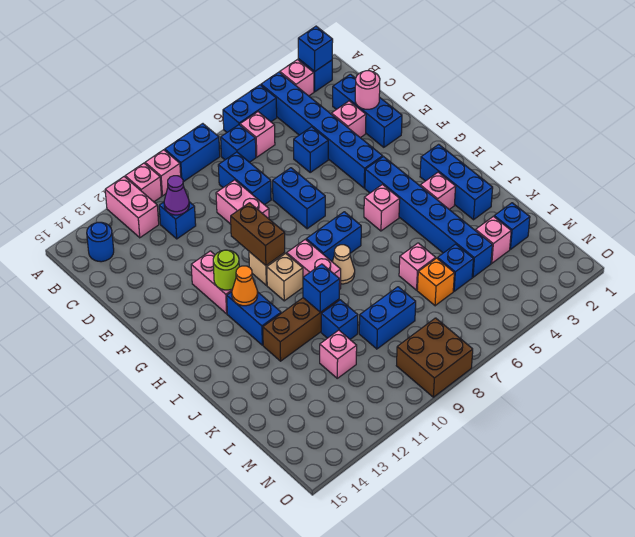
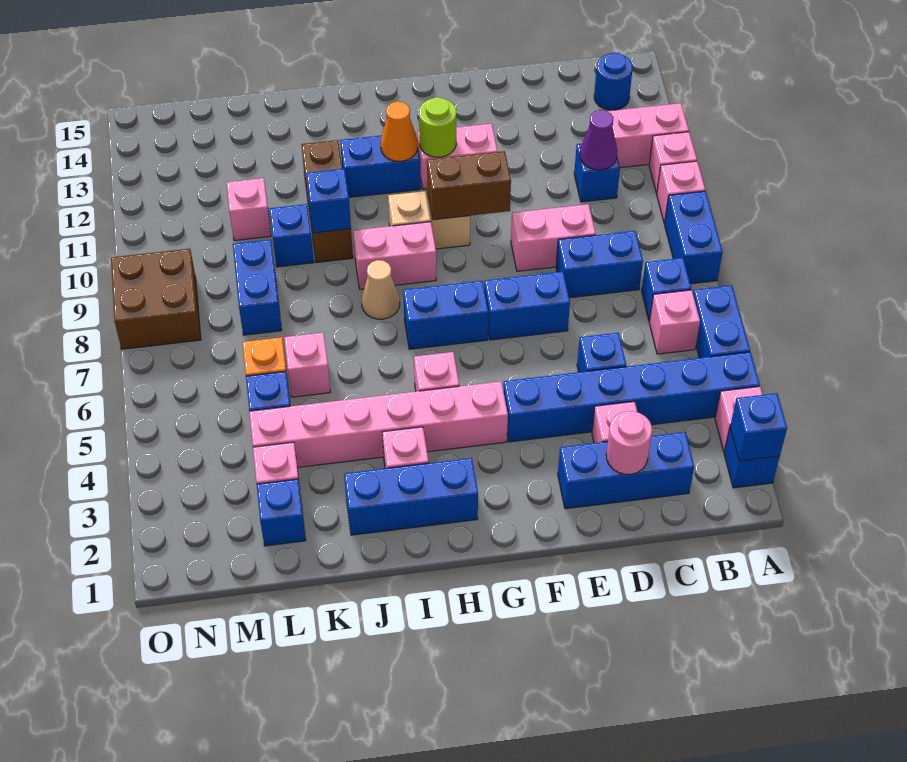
blue 1x6 brick [365,157,492,277] -> pink 1x6 brick [249,382,508,467]
blue 1x2 brick [306,212,361,261] -> blue 1x2 brick turned to [403,281,488,349]

